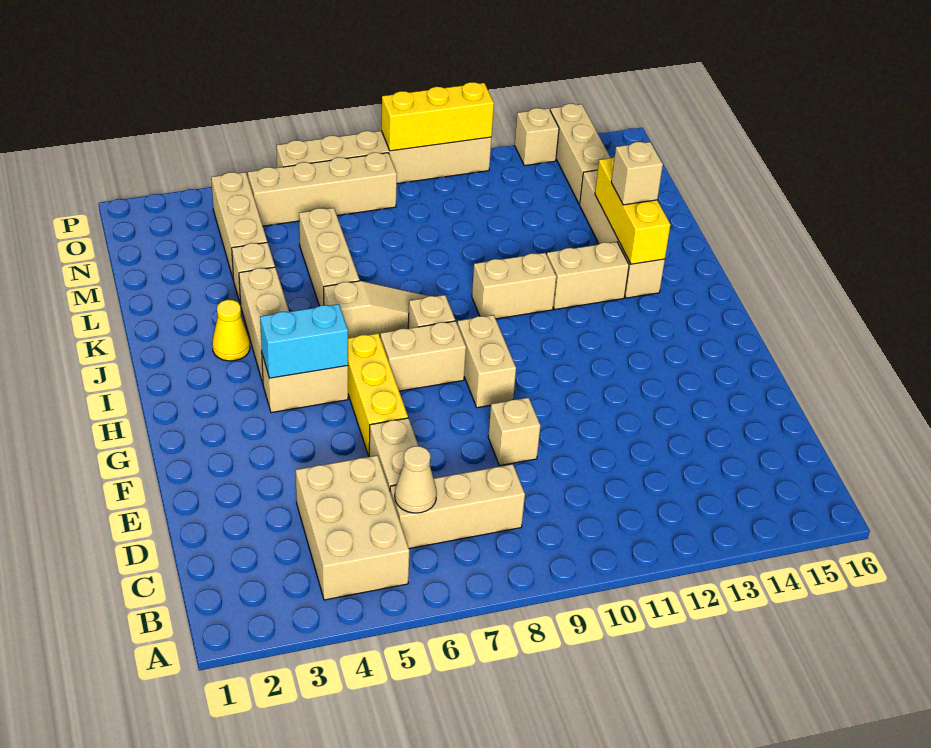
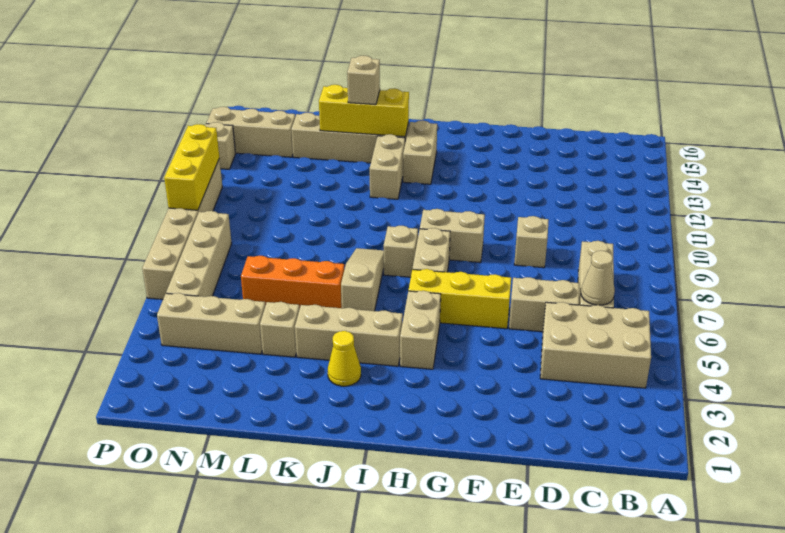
cyan 1x2 brick [260,304,348,378] -> none
tan 1x2 brick [472,253,556,319] -> tan 1x2 brick moved to [403,120,437,184]
tan 1x3 brick [299,208,360,306] -> orange 1x3 brick [241,256,344,309]

